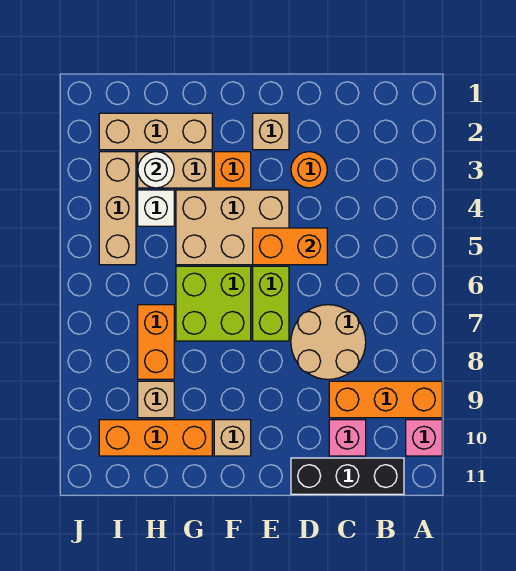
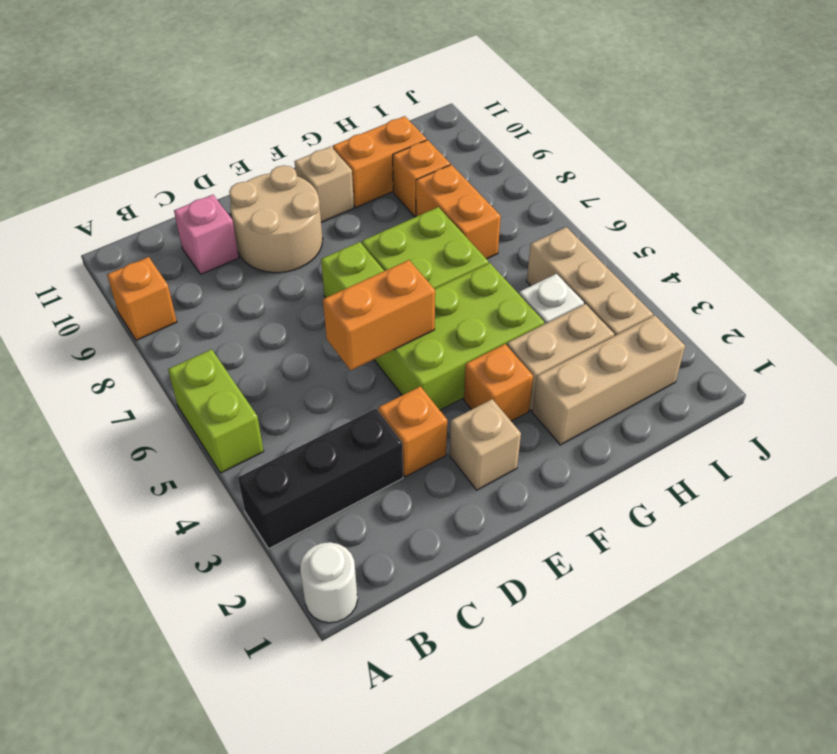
none -> lime 1x2 brick [168,349,264,473]
orange 1x3 brick [329,381,442,418] -> orange 1x1 brick [107,257,177,340]
pink 1x1 brick [406,420,442,456] -> none
black 1x3 brick [291,458,404,494] -> black 1x3 brick moved to [238,409,403,549]
tan 2x2 round brick [291,305,366,379] -> tan 2x2 round brick moved to [229,165,323,273]
orange 1x1 round brick [291,152,327,188] -> orange 1x1 brick [378,386,447,477]
tan 2x3 brick [176,190,289,265] -> lime 2x3 brick [374,263,545,410]
orange 1x3 brick [99,420,212,456] -> orange 1x2 brick [333,116,427,207]
white 1x1 round brick [138,152,174,188] -> white 1x1 round brick moved to [300,542,358,623]
tan 1x1 brick [138,381,174,418] -> orange 1x1 brick [393,140,450,217]

